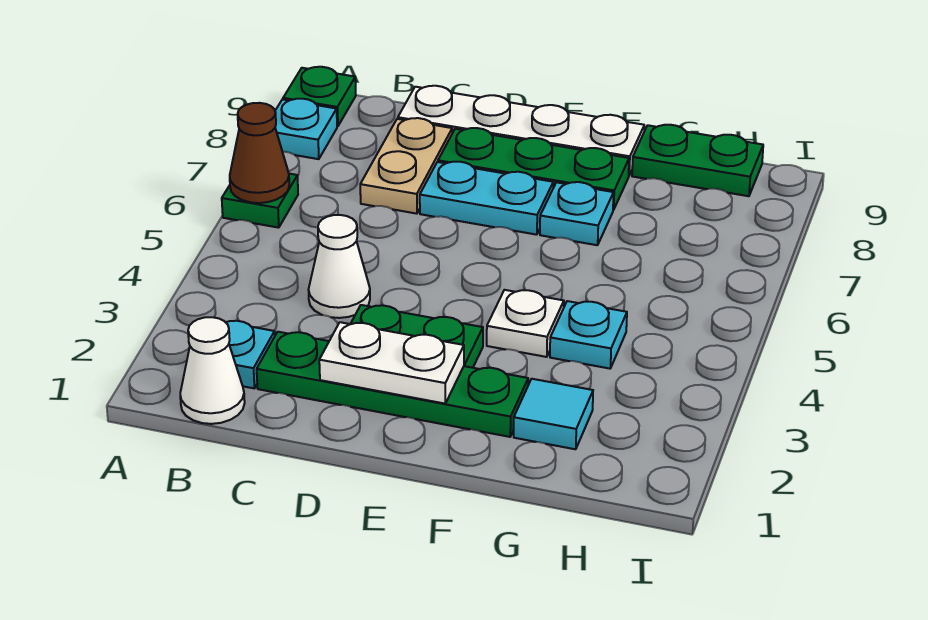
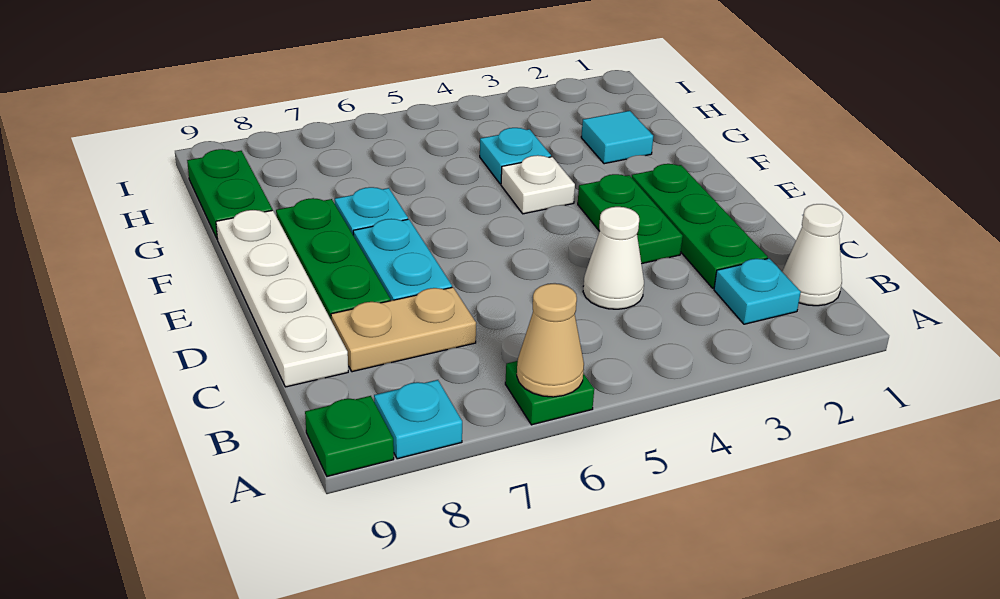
brown 1x1 cone [230,103,289,203] -> tan 1x1 cone [517,284,584,397]
green 1x4 plate [257,332,528,437] -> green 1x3 plate [632,164,768,288]
white 1x2 plate [319,322,464,404] -> none

